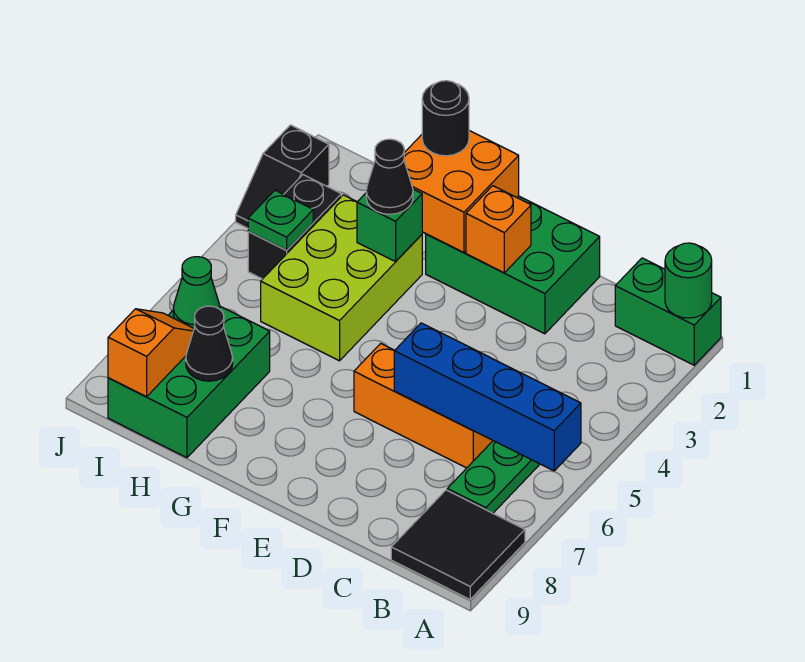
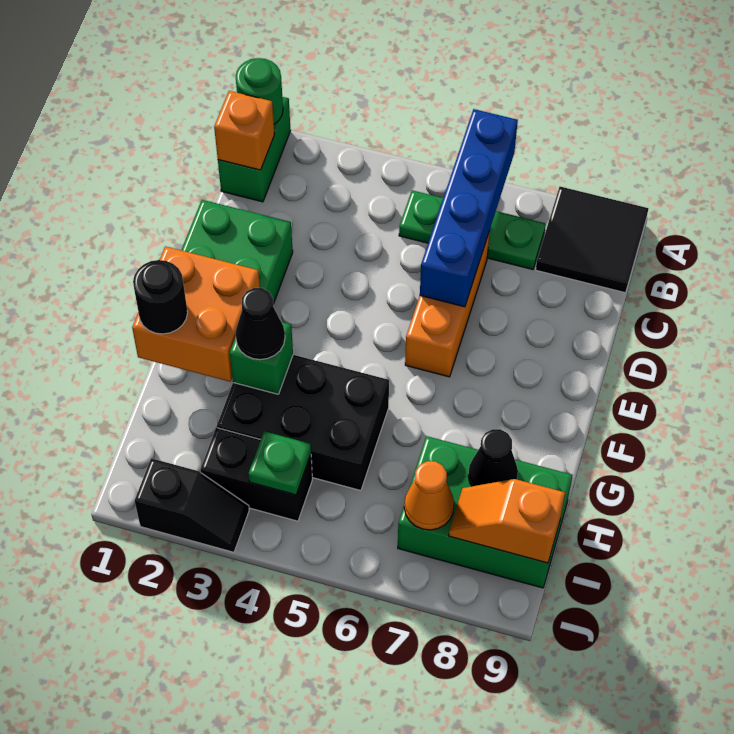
orange 1x1 brick [466,186,531,273] -> orange 1x1 brick moved to [214,91,275,170]
lime 2x3 brick [261,195,422,361] -> black 2x3 brick [217,355,389,491]
green 1x1 cone [173,257,220,328] -> orange 1x1 cone [404,461,454,530]

